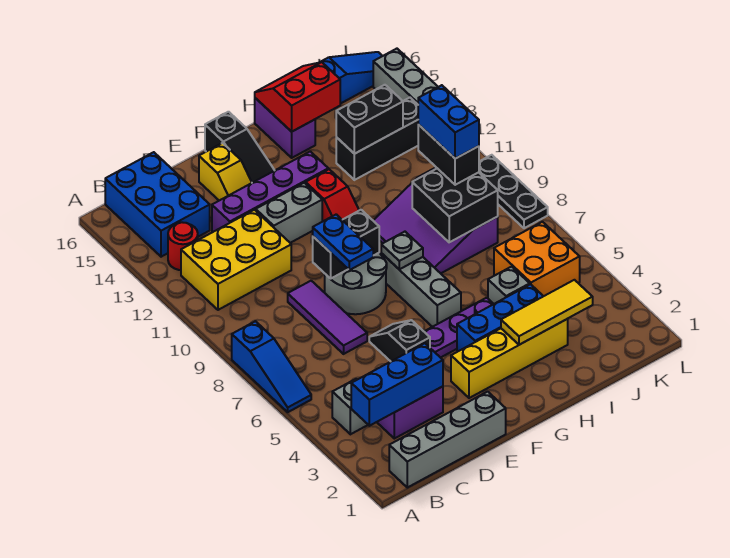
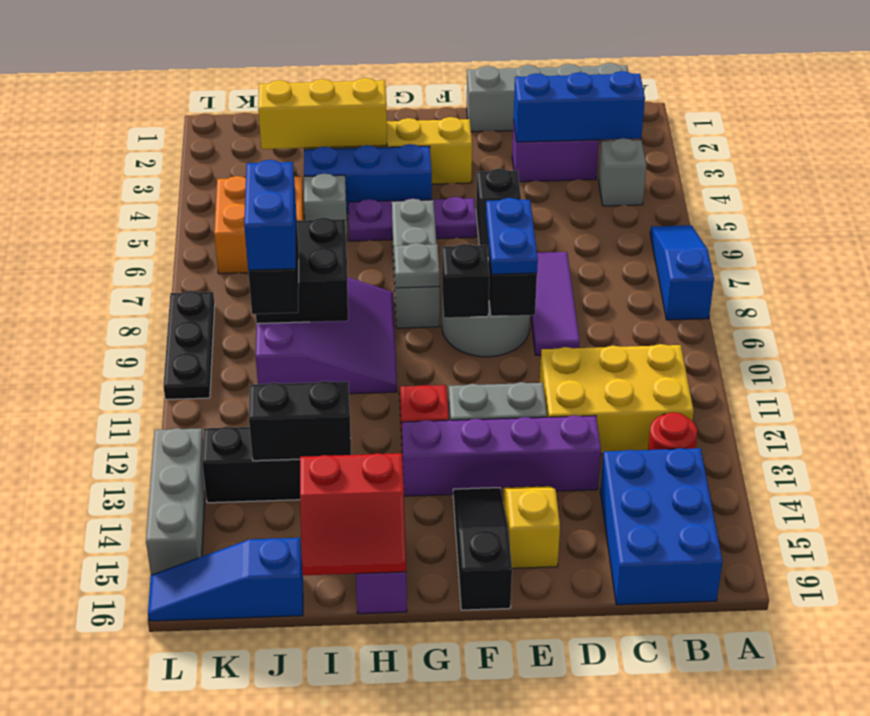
yellow 1x3 tile [501,280,593,345] -> yellow 1x3 brick [258,78,387,149]

